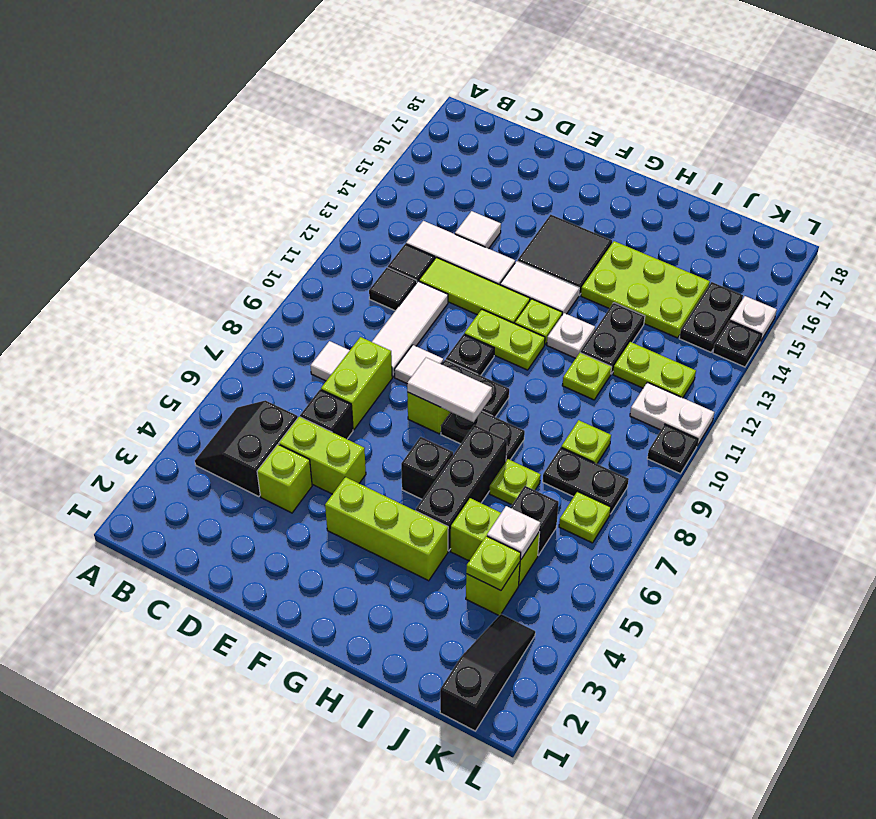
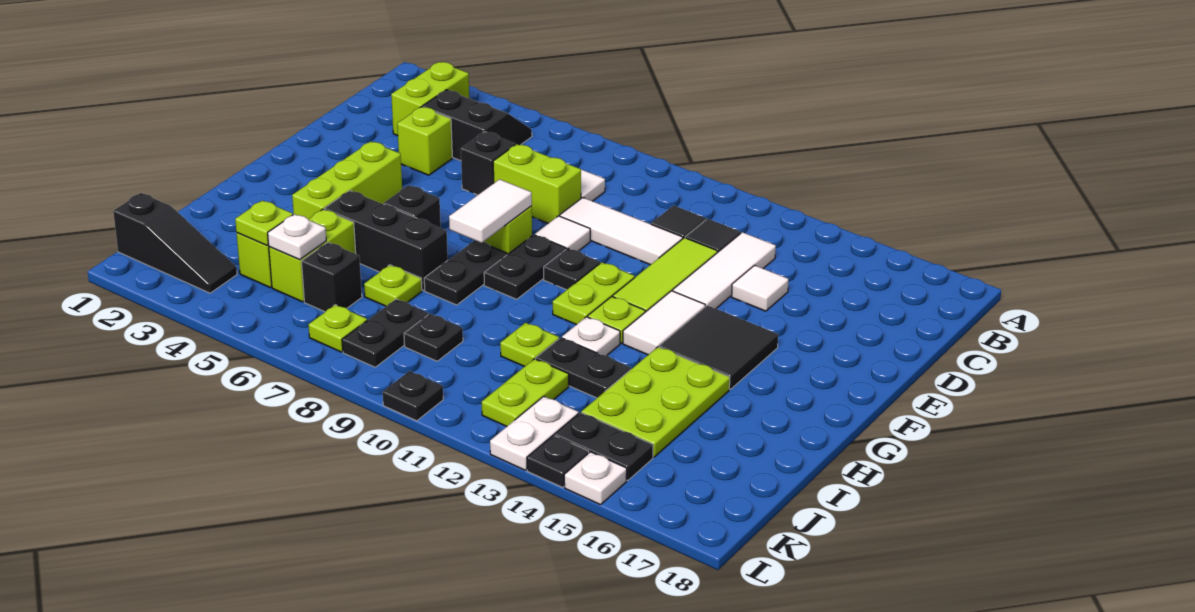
lime 1x2 brick [279,417,366,494] -> lime 1x2 brick moved to [391,62,469,136]
lime 1x1 plate [561,420,611,464] -> black 1x1 plate [404,314,463,361]
white 1x2 plate [630,382,714,446] -> white 1x2 plate moved to [490,396,578,470]

